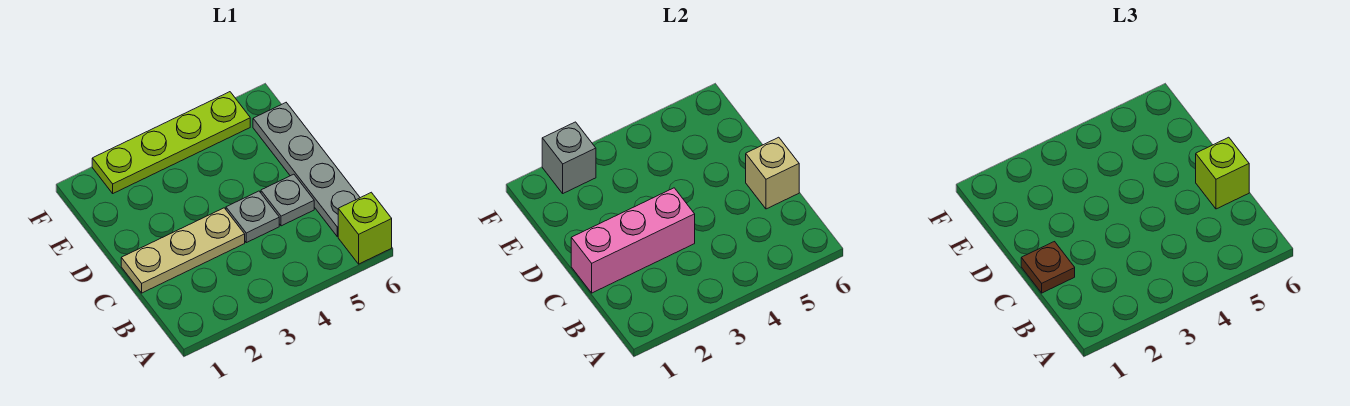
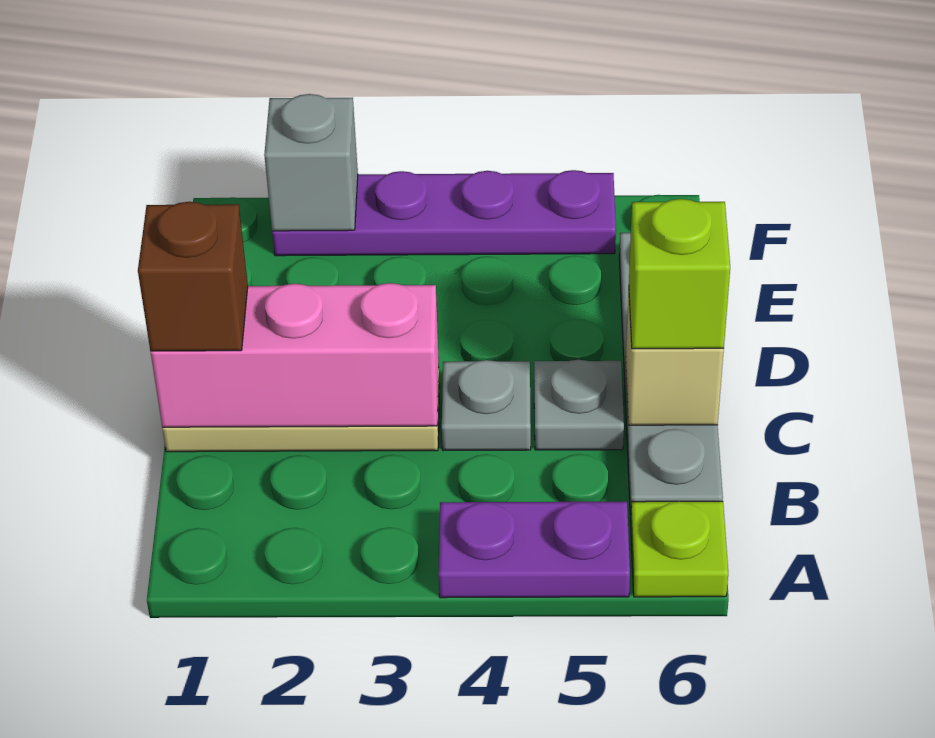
none -> purple 1x2 plate [439,502,630,598]
lime 1x1 brick [338,192,392,264] -> lime 1x1 plate [631,501,728,597]
brown 1x1 plate [1021,242,1075,293] -> brown 1x1 brick [138,202,248,351]
lime 1x4 plate [92,92,250,193] -> purple 1x4 plate [272,170,616,256]

